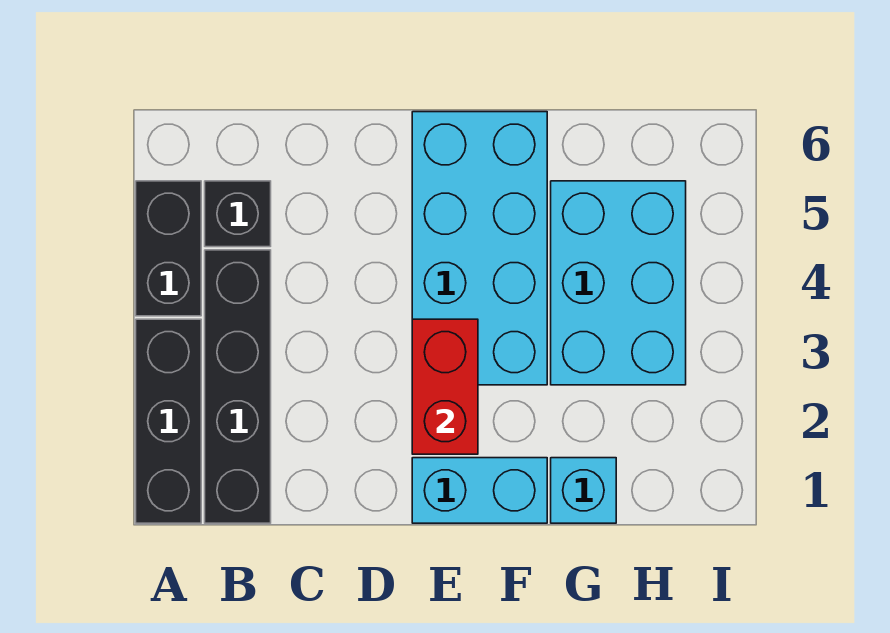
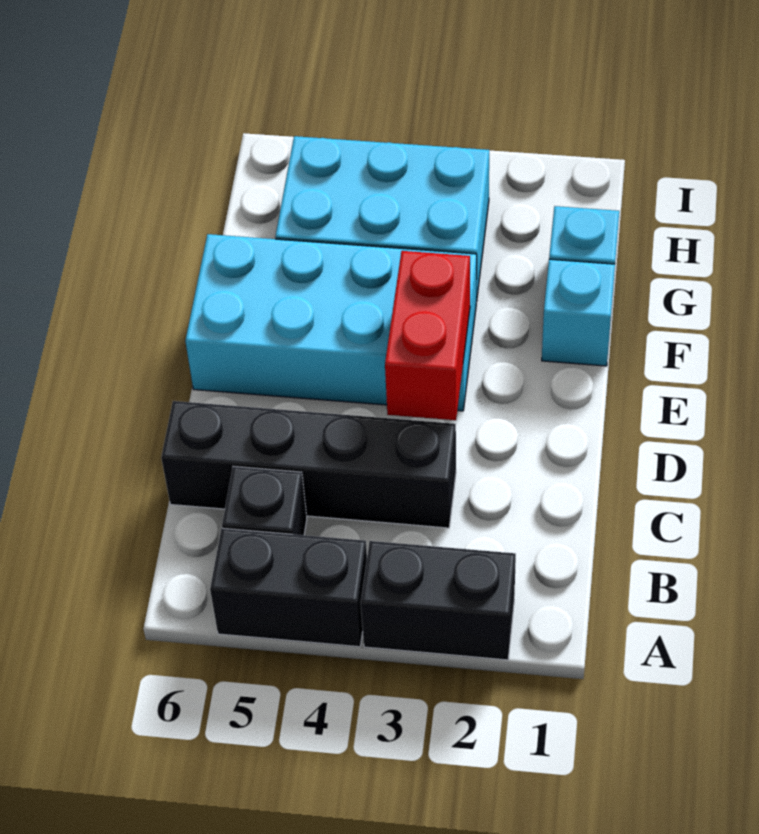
black 1x3 brick [136,319,201,523] -> black 1x2 brick [361,541,516,660]
black 1x4 brick [205,250,271,523] -> black 1x4 brick moved to [161,401,456,528]
cyan 1x2 brick [412,458,547,523] -> cyan 1x1 brick [542,259,615,366]
red 1x2 brick [412,319,478,454] -> red 1x2 brick turned to [385,251,470,420]

